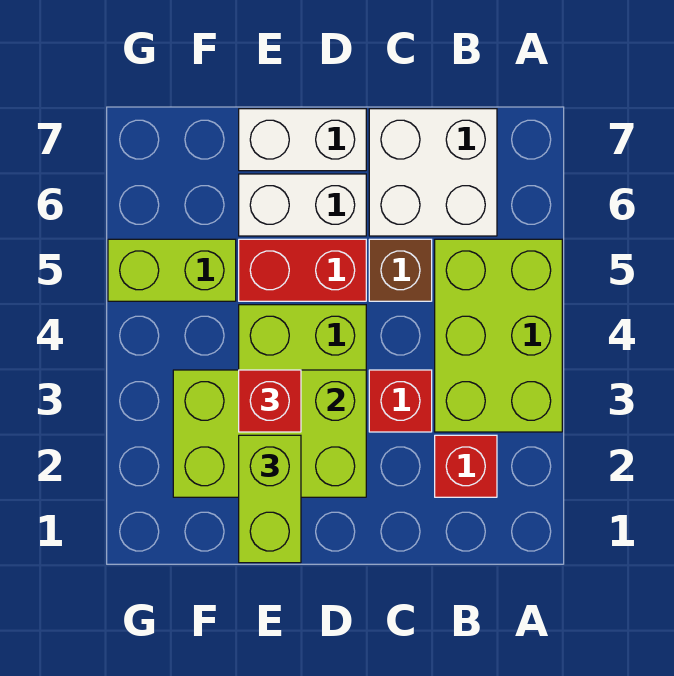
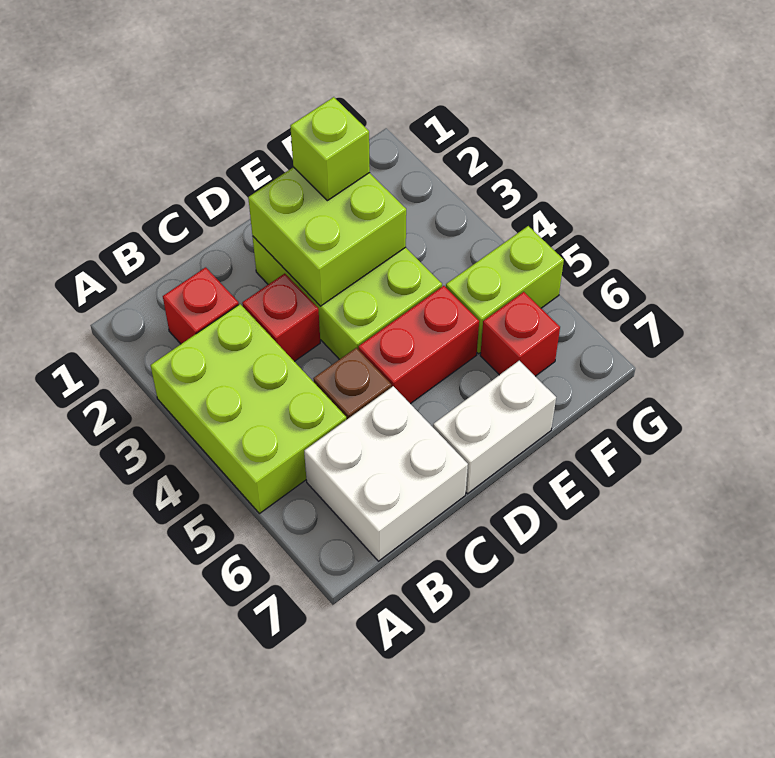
lime 2x3 brick [173,370,366,497] -> lime 2x2 brick [248,167,406,306]
white 1x2 brick [239,174,366,236] -> none
lime 1x2 brick [239,435,301,563] -> lime 1x1 brick [290,97,370,201]
red 1x1 brick [239,370,301,432] -> red 1x1 brick moved to [480,292,560,376]

